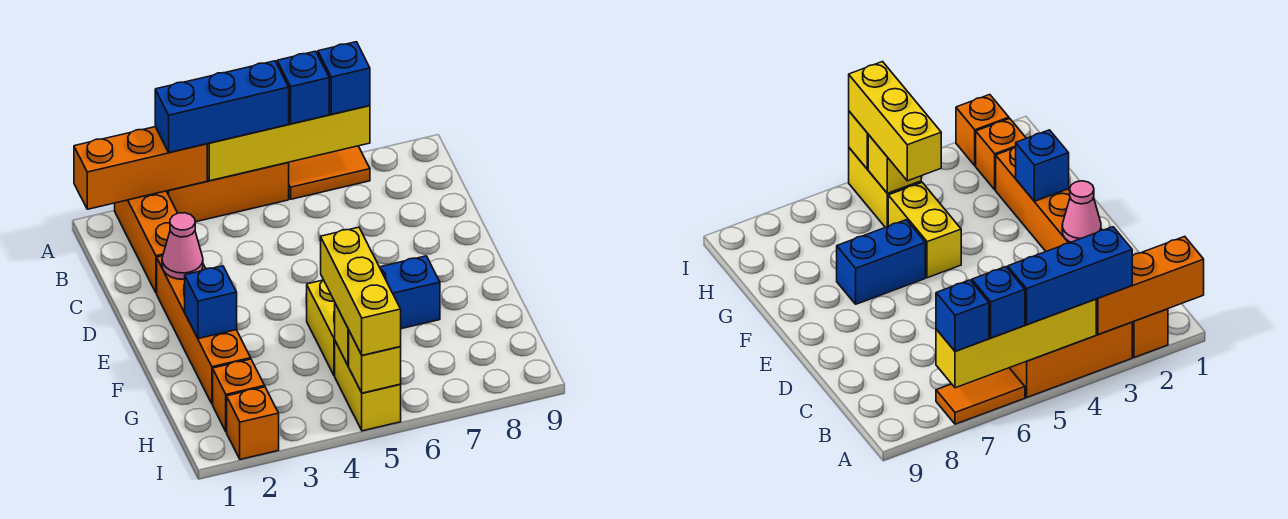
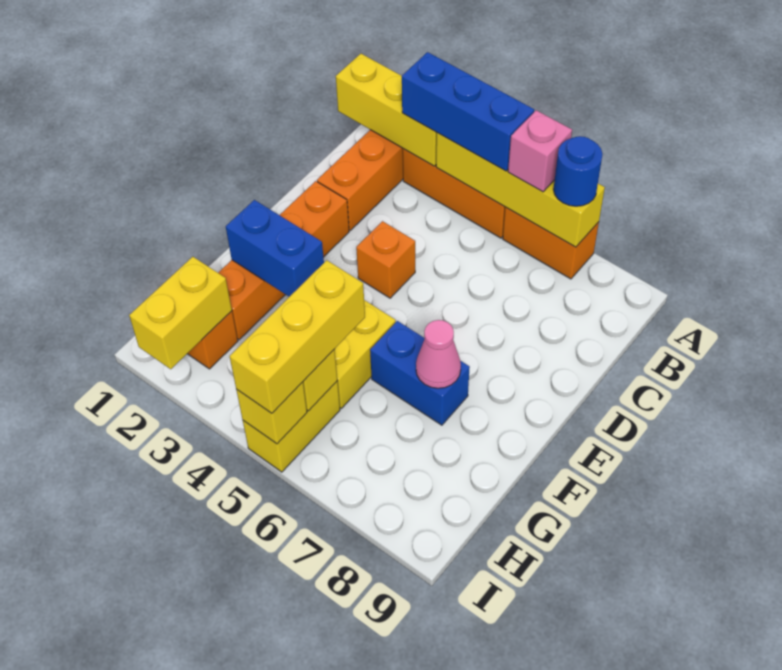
orange 1x3 brick [74,127,207,209] -> yellow 1x3 brick [336,54,437,166]
orange 1x2 tile [289,146,370,199] -> orange 1x2 brick [503,207,599,279]
blue 1x1 brick [277,51,329,124] -> pink 1x1 brick [508,110,572,192]
blue 1x1 brick [318,42,370,114] -> blue 1x1 round brick [553,136,602,206]
pink 1x1 cone [162,213,203,279] -> pink 1x1 cone moved to [416,320,461,388]
blue 1x1 brick [185,266,237,339] -> blue 1x2 brick [226,200,324,297]
none -> yellow 1x2 brick [129,257,232,369]
orange 1x1 brick [227,387,279,459] -> orange 1x1 brick moved to [356,221,415,298]

